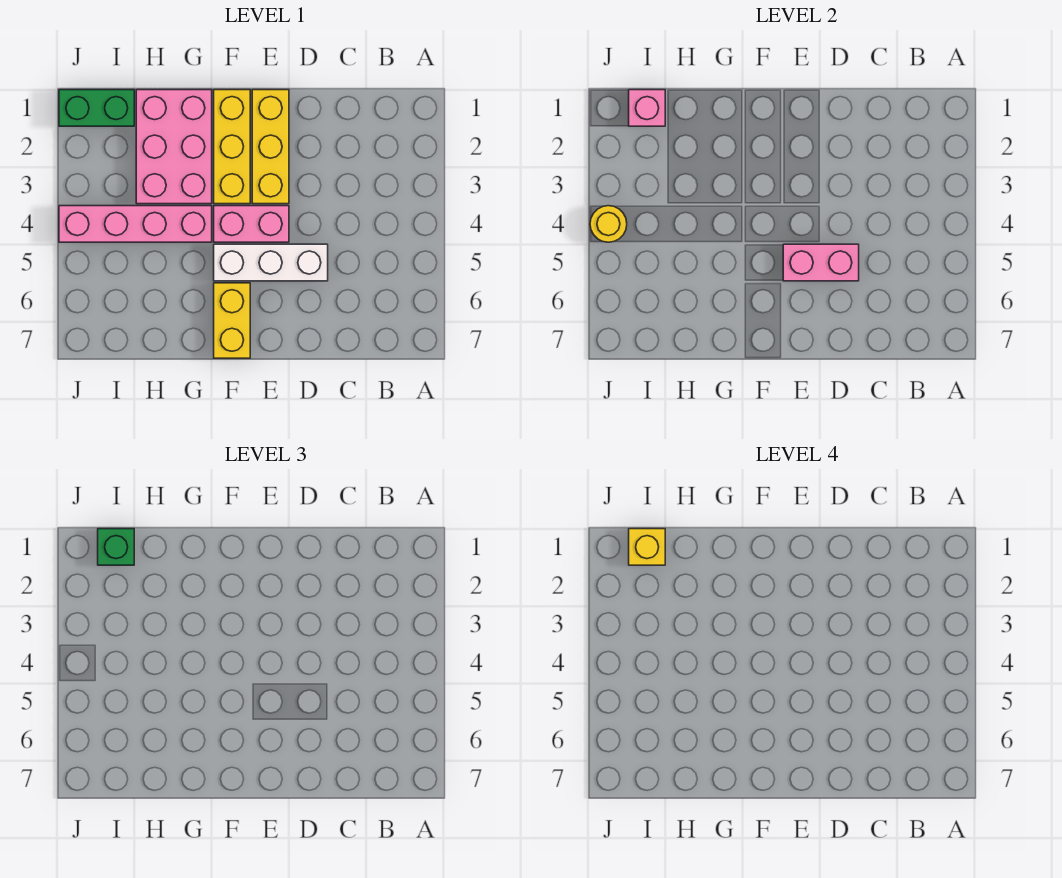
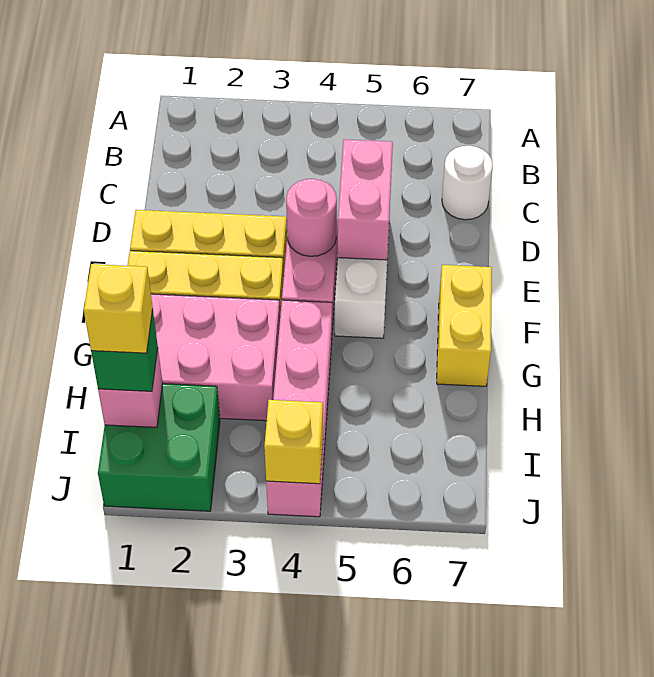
none -> white 1x1 round brick [442,145,493,220]
none -> pink 1x1 round brick [286,179,337,256]
yellow 1x2 brick [214,283,250,358] -> yellow 1x2 brick turned to [437,265,492,386]
green 1x2 brick [59,90,134,126] -> green 2x2 brick [98,384,220,511]
yellow 1x1 round brick [590,206,627,242] -> yellow 1x1 brick [264,400,323,484]

